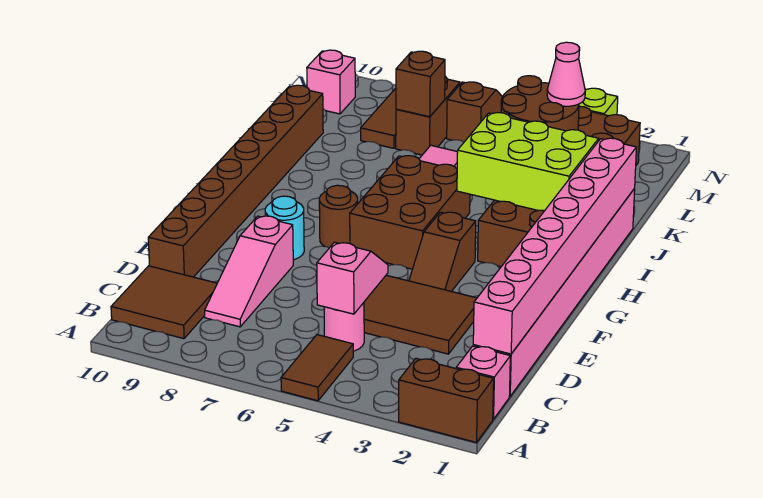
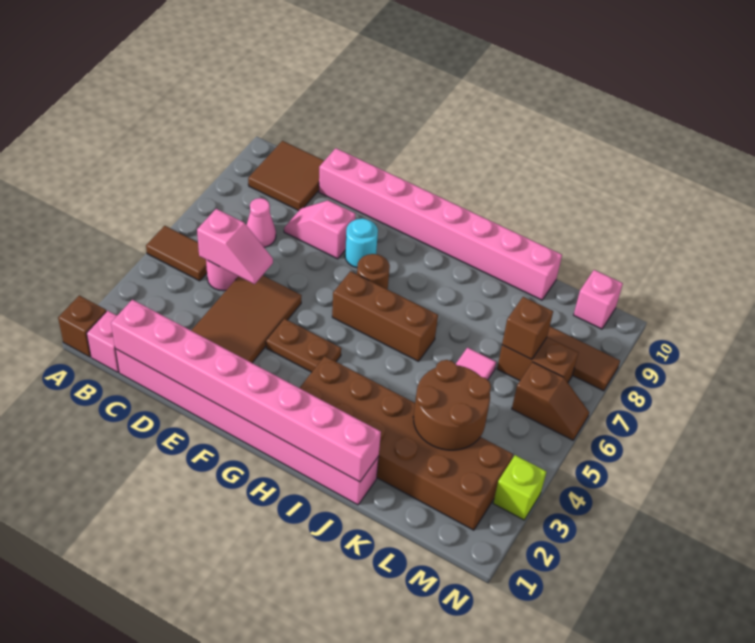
brown 1x2 brick [399,358,494,442] -> brown 1x1 brick [58,295,106,357]
pink 1x3 slope [205,216,293,327] -> pink 1x2 slope [284,200,355,259]
brown 1x8 brick [148,85,323,277] -> pink 1x8 brick [319,148,562,300]
brown 1x2 slope [409,212,476,291] -> brown 1x2 plate [266,319,341,372]
brown 2x3 brick [350,156,470,269] -> brown 1x3 brick [332,271,438,361]
lime 2x3 brick [457,113,599,211] -> none
pink 1x1 cone [547,42,585,106] -> pink 1x1 cone moved to [247,198,276,247]

